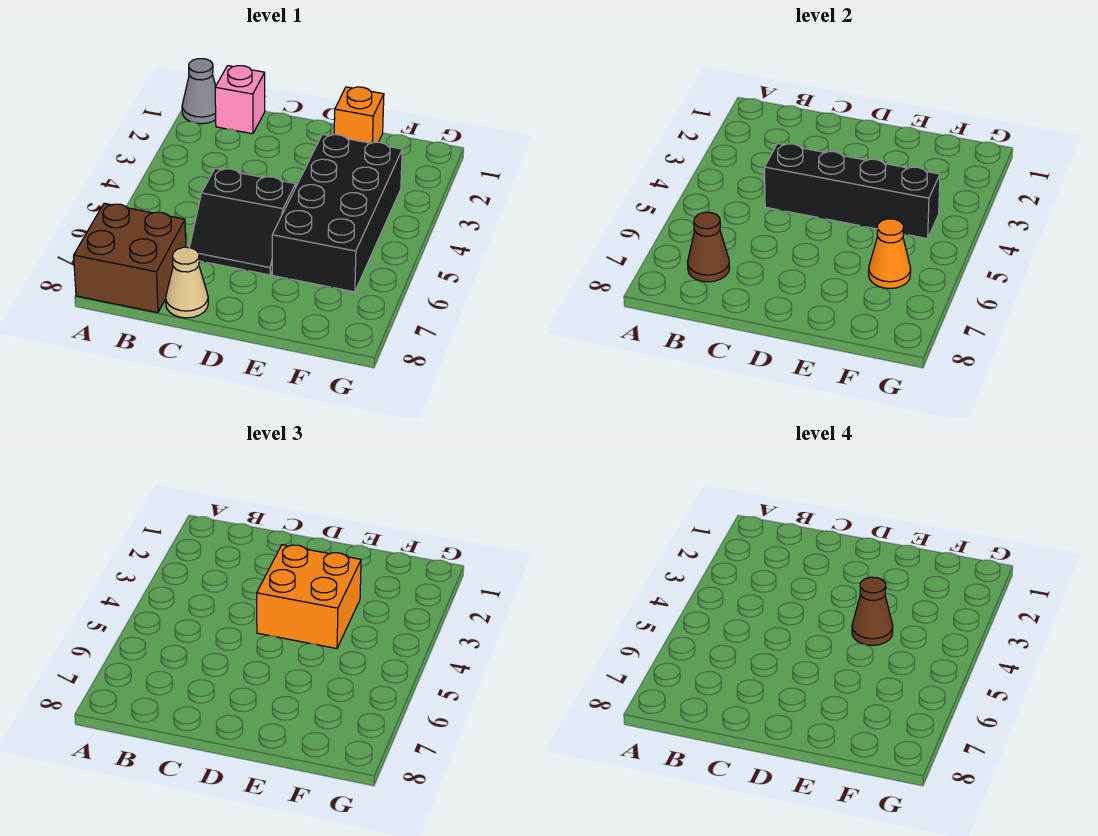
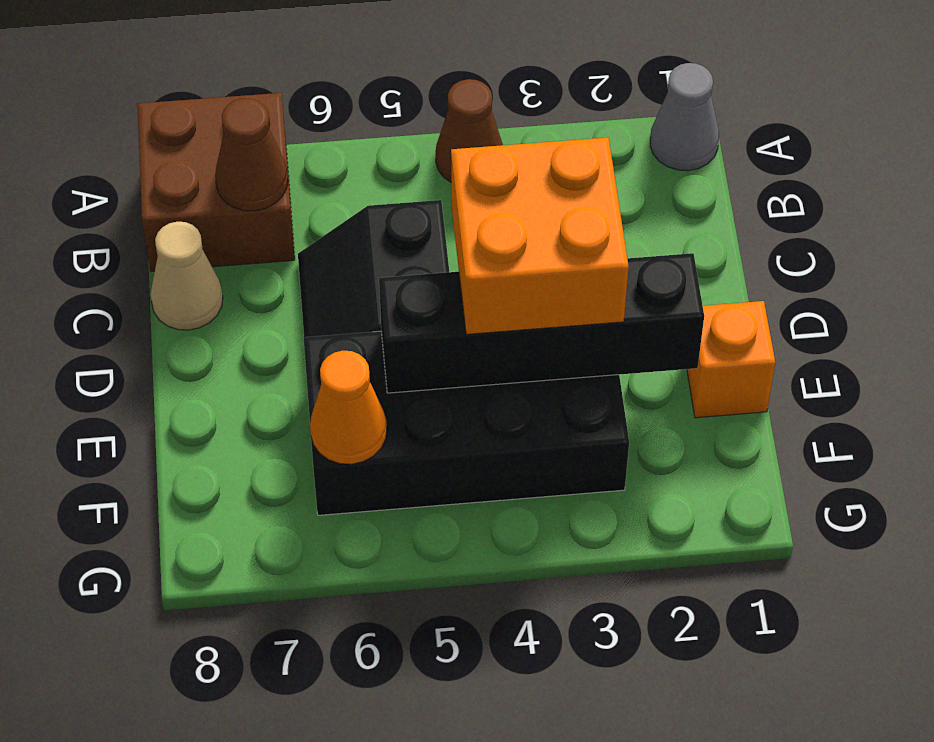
pink 1x1 brick [215,66,265,134] -> none
black 1x4 brick [765,143,940,239] -> black 1x4 brick turned to [379,253,704,393]
brown 1x1 cone [852,577,893,645] -> brown 1x1 cone moved to [436,79,503,182]

